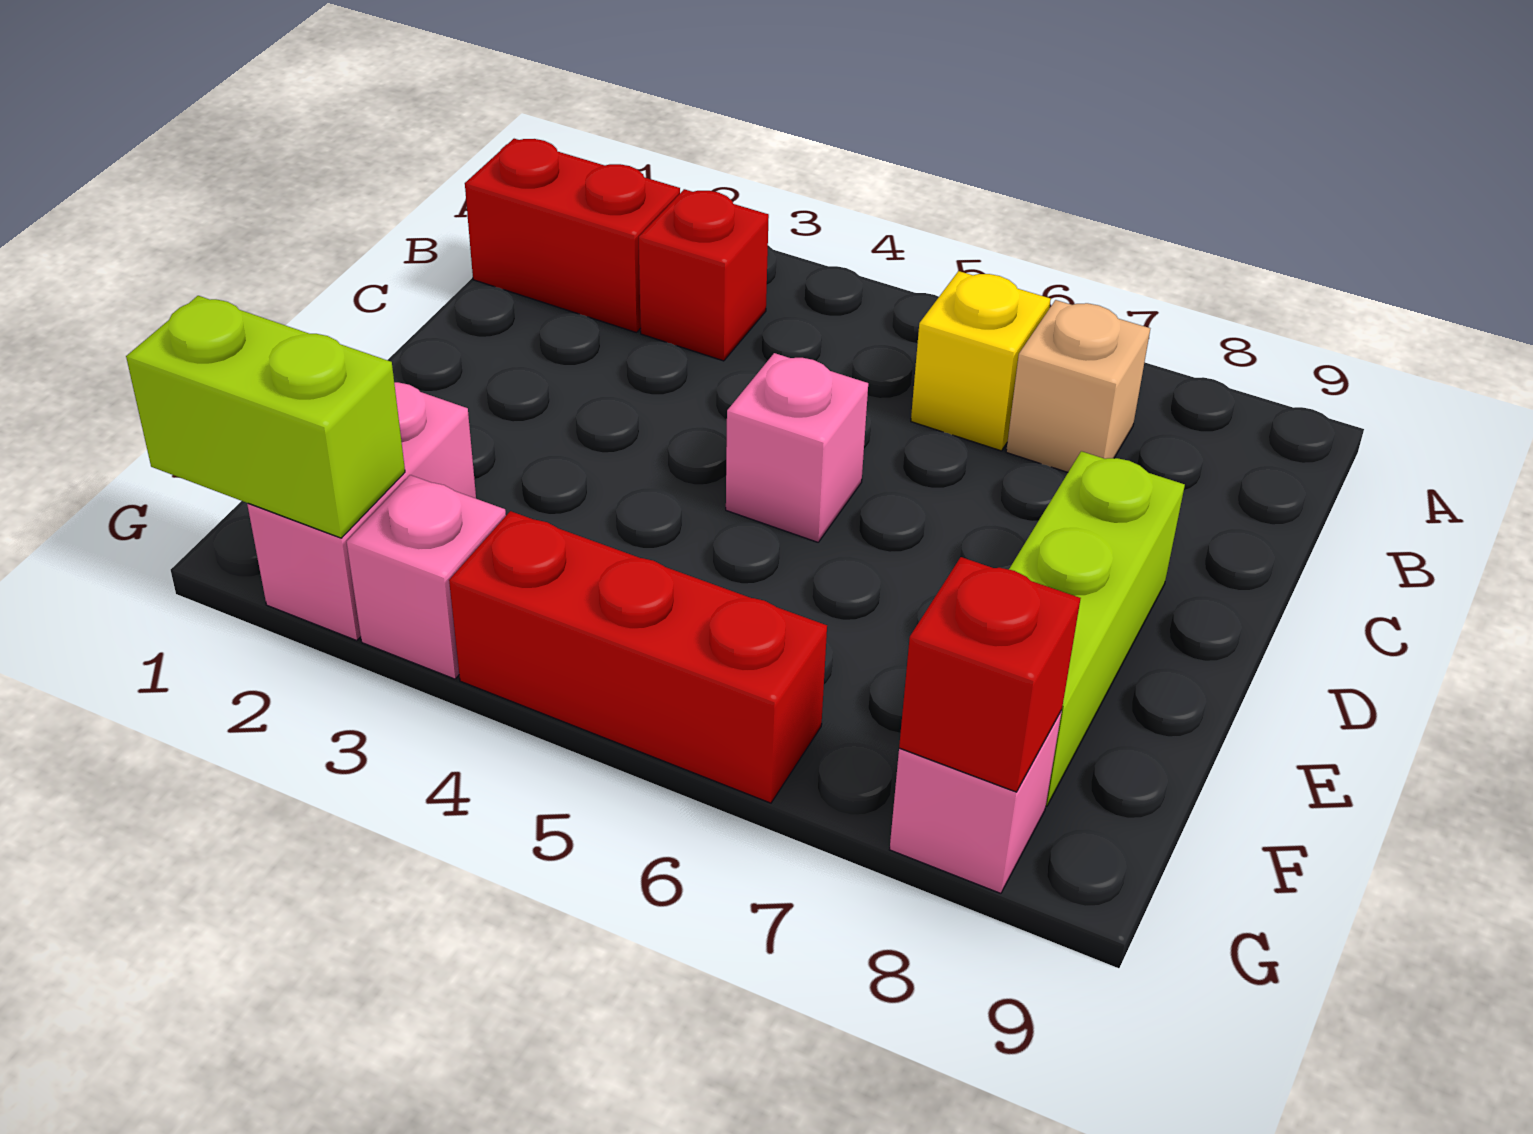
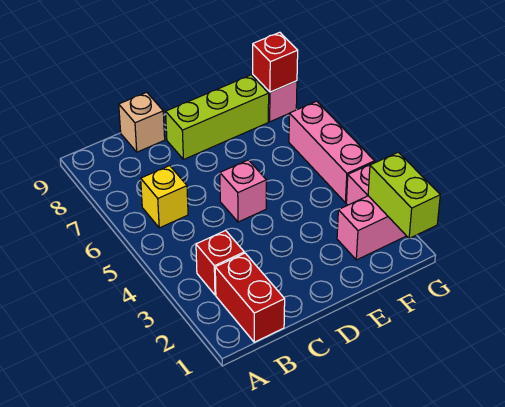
tan 1x1 brick [1006,300,1150,472] -> tan 1x1 brick moved to [119,92,165,152]
red 1x3 brick [449,511,827,803] -> pink 1x3 brick [289,101,375,203]

